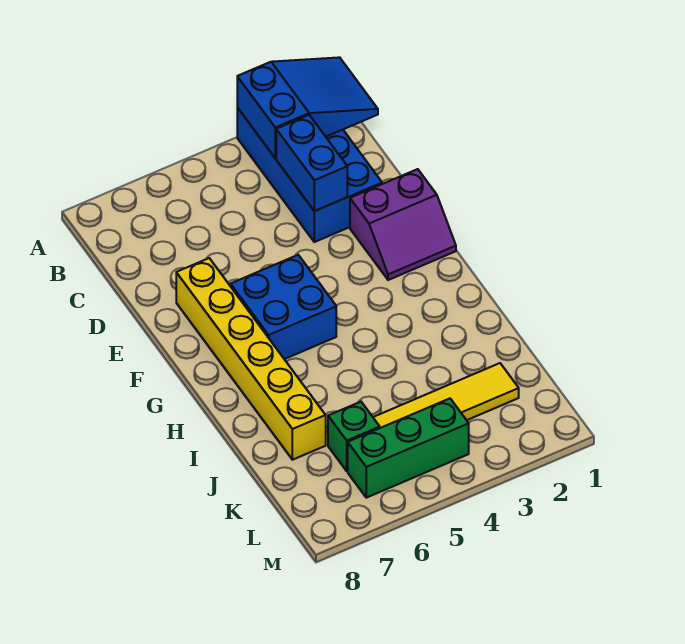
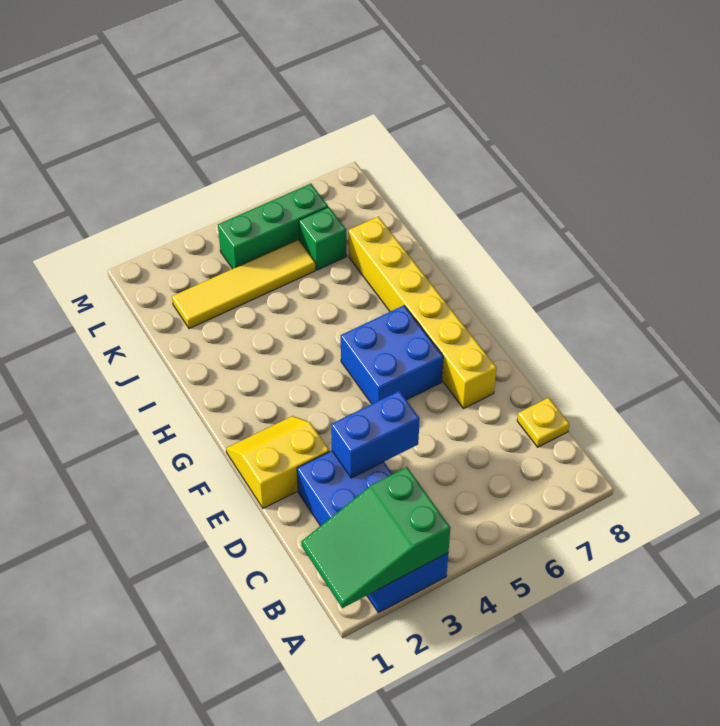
blue 2x3 slope [237,57,378,158] -> green 2x3 slope [301,467,450,608]
blue 1x2 brick [276,115,347,211] -> blue 1x2 brick turned to [331,391,420,478]
none -> yellow 1x1 plate [517,398,569,447]
purple 2x2 slope [350,169,456,280] -> yellow 2x2 slope [226,416,329,508]

